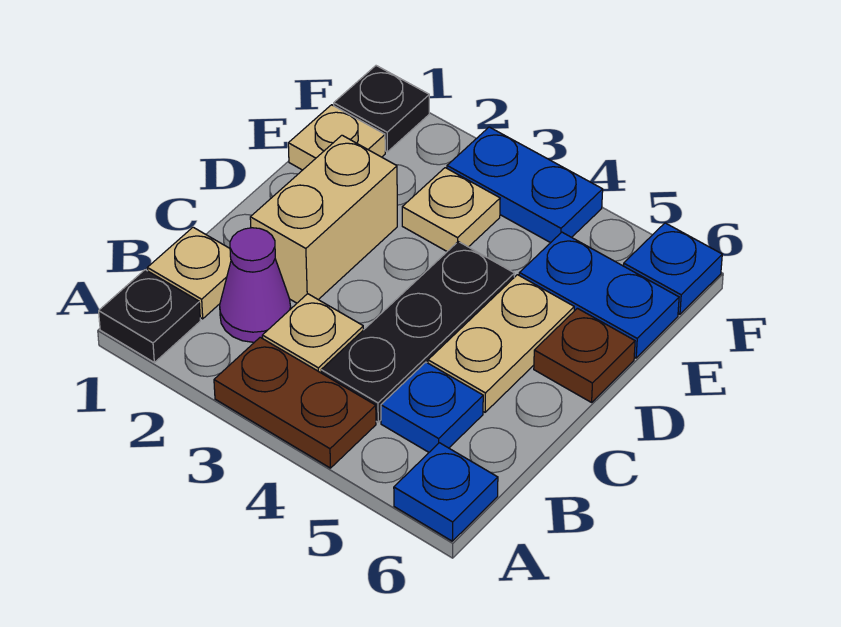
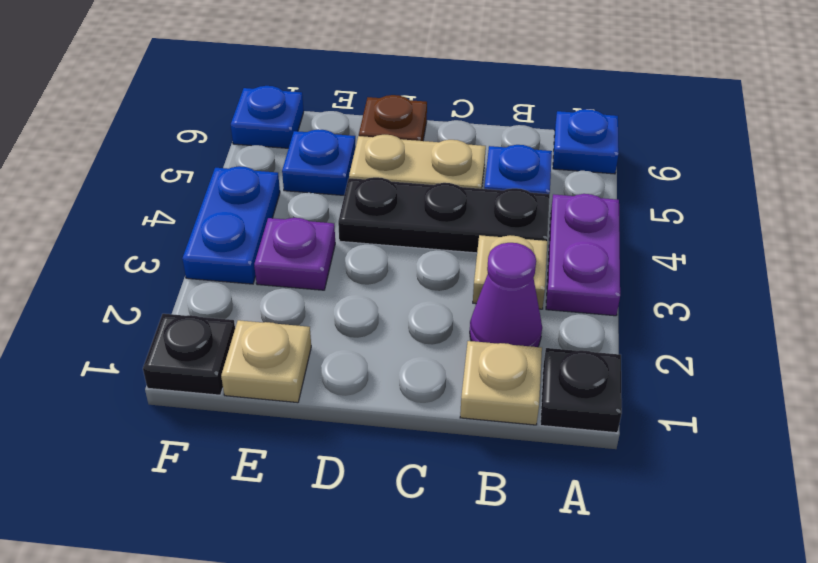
brown 1x2 plate [214,337,376,468] -> purple 1x2 plate [546,194,620,316]
tan 1x2 brick [250,135,397,303] -> none
tan 1x1 plate [402,168,500,251] -> purple 1x1 plate [254,218,335,290]
blue 1x2 plate [519,232,679,358] -> blue 1x1 plate [282,129,356,195]

